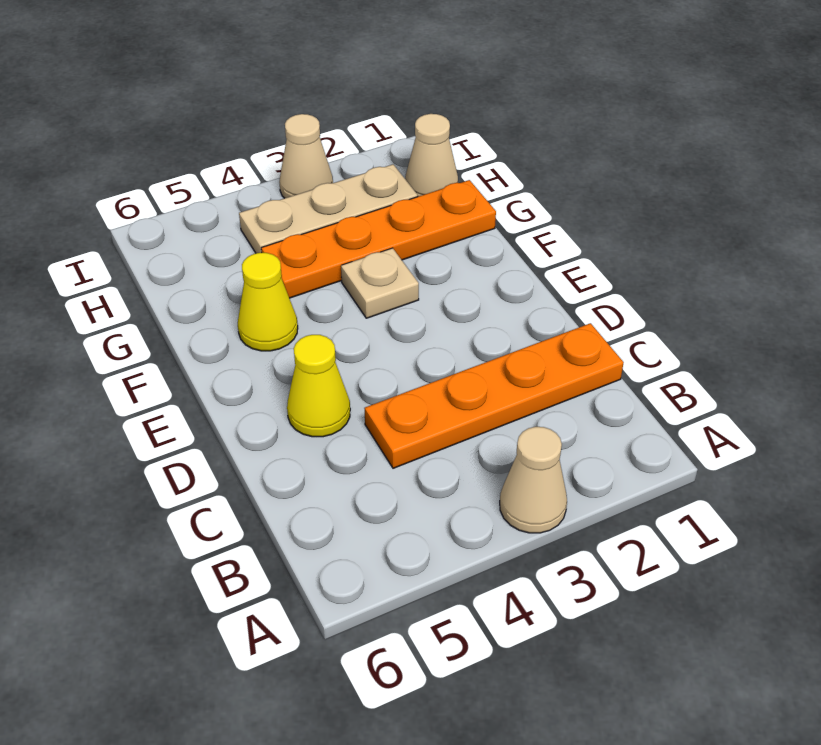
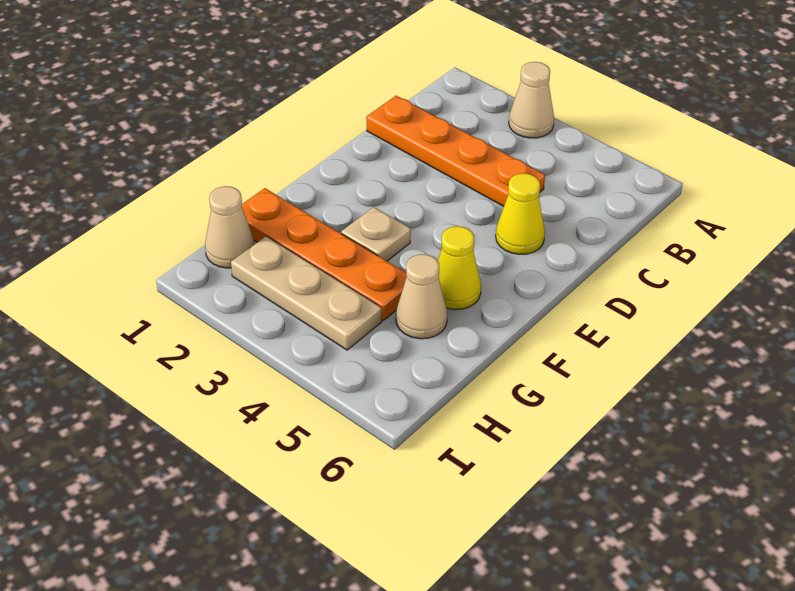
tan 1x1 cone [279,114,333,198] -> tan 1x1 cone moved to [396,254,447,339]

